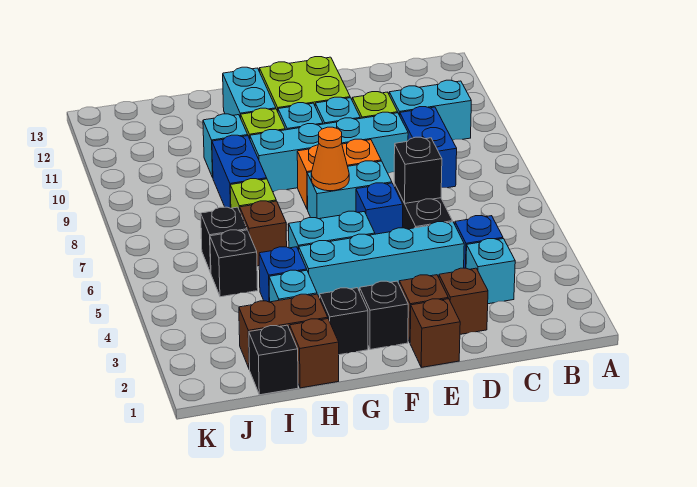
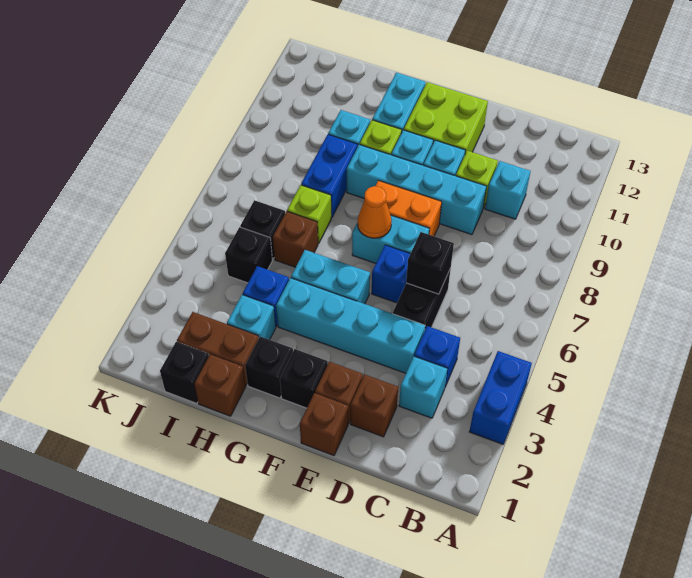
cyan 1x2 brick [389,80,471,140] -> cyan 1x1 brick [485,161,531,219]
blue 1x2 brick [400,107,457,188] -> blue 1x2 brick moved to [469,351,532,444]

